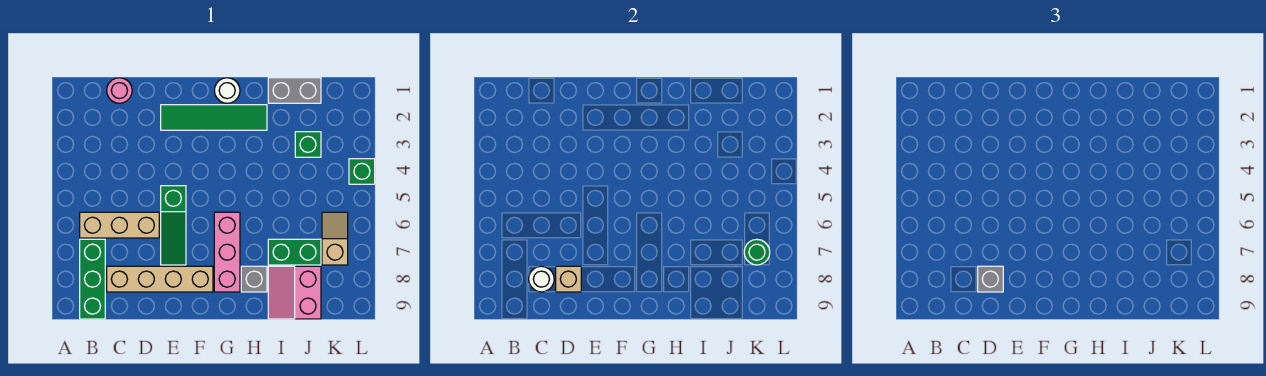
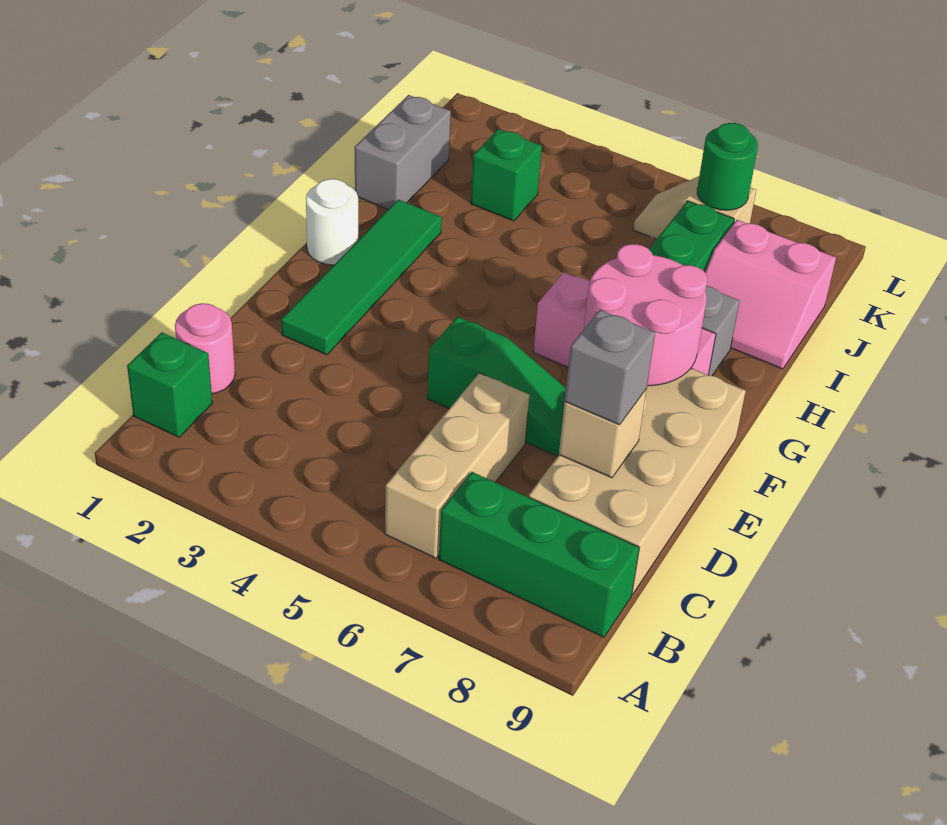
tan 1x4 brick [107,266,213,292] -> tan 2x4 brick [529,368,746,594]
white 1x1 round brick [529,266,554,292] -> none
none -> pink 2x2 round brick [584,244,707,386]
green 1x1 brick [349,159,375,184] -> green 1x1 brick moved to [127,332,212,437]

